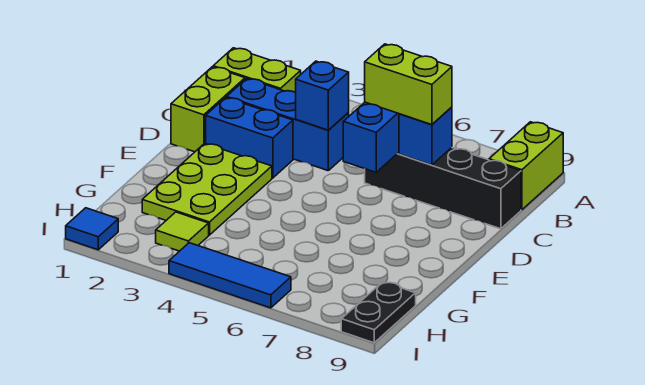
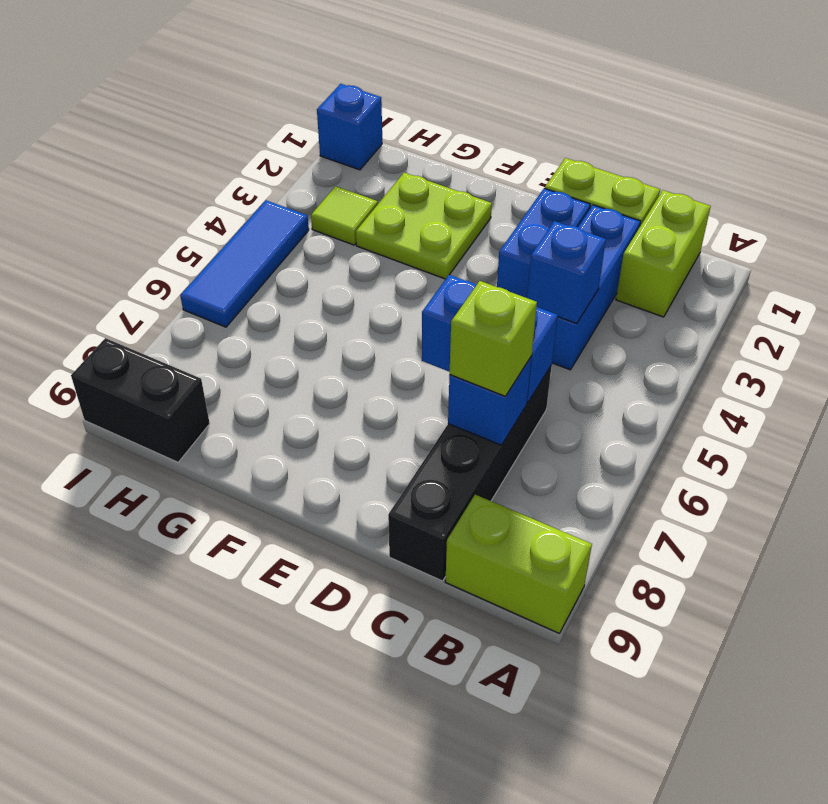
lime 1x2 brick [365,44,452,125] -> lime 1x1 brick [450,281,537,396]
lime 2x3 plate [142,143,272,235] -> lime 2x2 plate [356,173,492,279]
black 1x2 plate [341,282,416,343] -> black 1x2 brick [71,338,210,462]
blue 1x1 tile [66,208,118,250] -> blue 1x1 brick [317,84,382,170]

